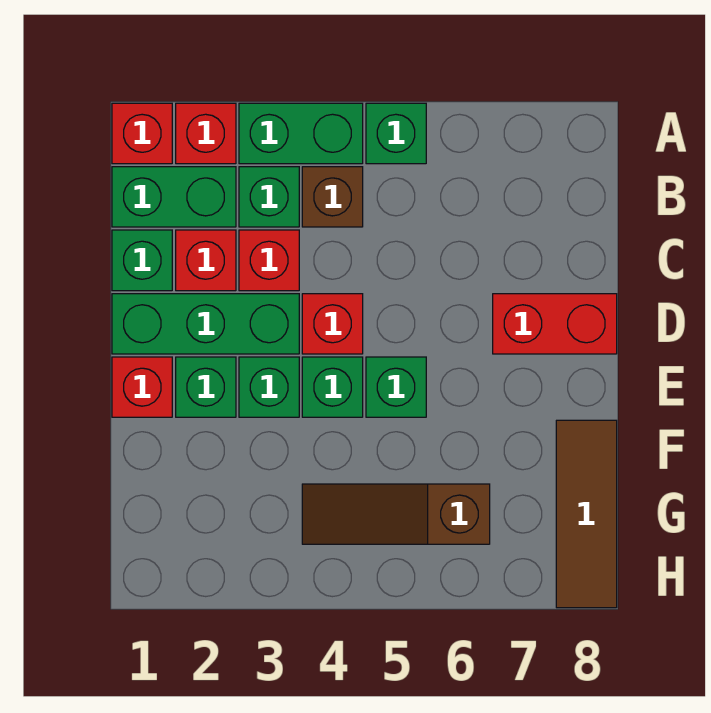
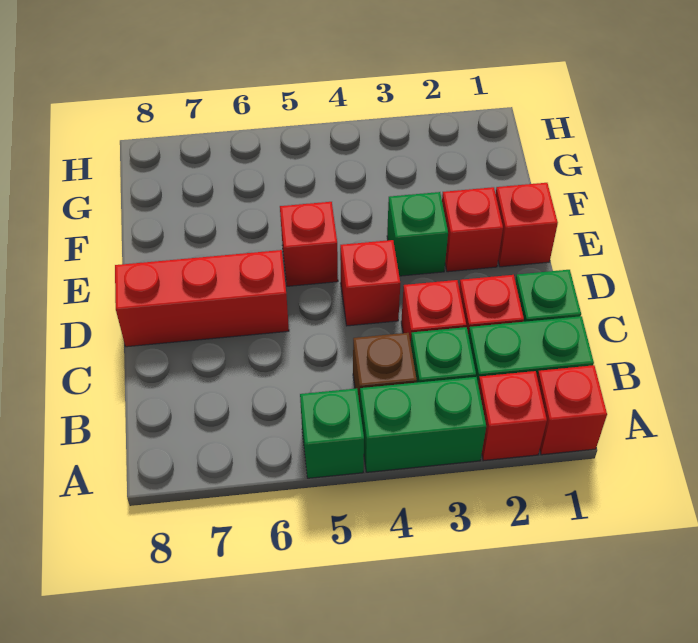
green 1x3 brick [112,294,299,354] -> none
red 1x2 brick [493,294,617,354] -> red 1x3 brick [115,250,289,347]
green 1x1 brick [176,357,236,417] -> red 1x1 brick [442,187,503,272]
green 1x1 brick [302,357,363,417] -> none
green 1x1 brick [366,357,426,417] -> red 1x1 brick [280,202,338,286]
brown 1x3 tile [556,420,617,608] -> none
brown 1x3 slope [302,484,490,544] -> none

